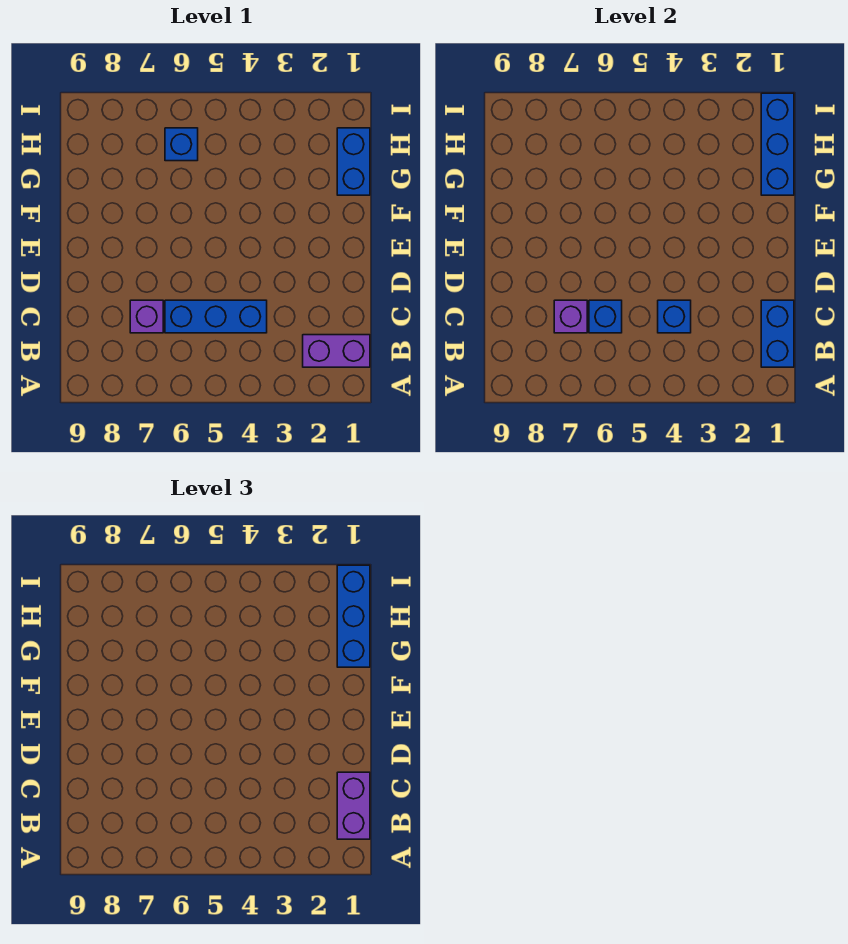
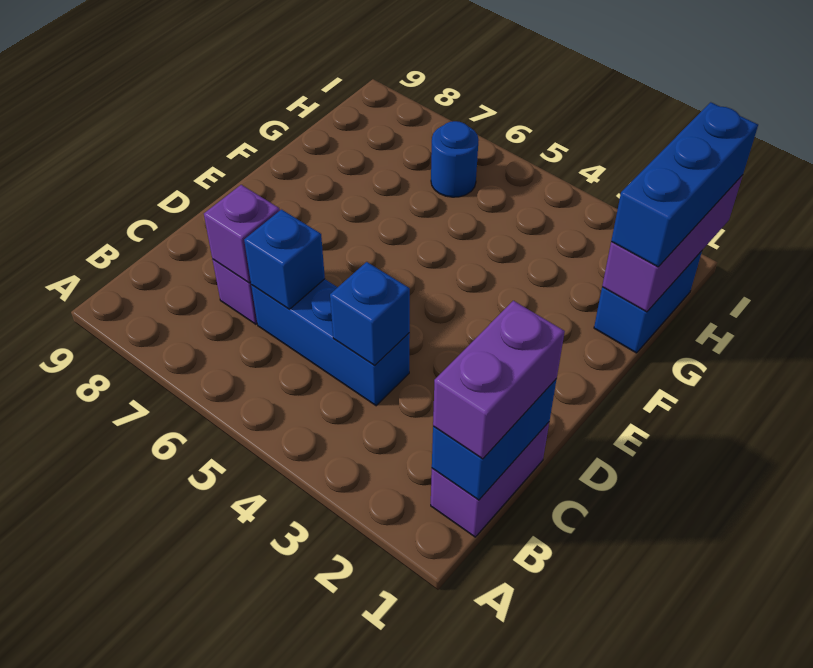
purple 1x2 brick [303,335,370,367] -> purple 1x2 brick turned to [431,422,549,537]
blue 1x3 brick [761,93,794,195] -> purple 1x3 brick [602,175,743,312]
blue 1x1 brick [165,128,198,161] -> blue 1x1 round brick [431,121,478,197]

